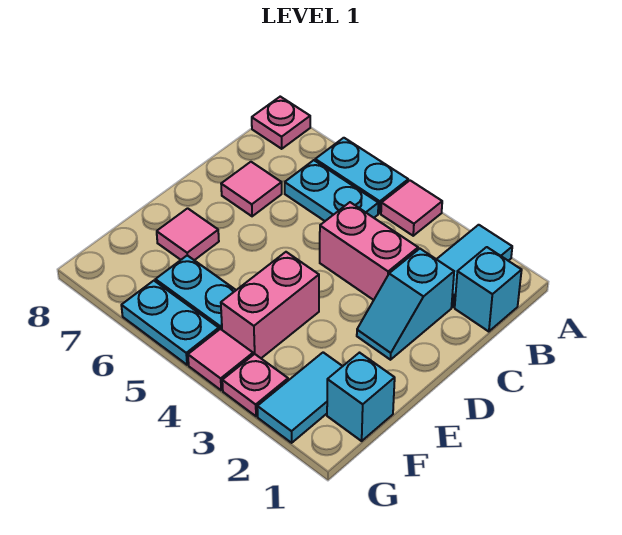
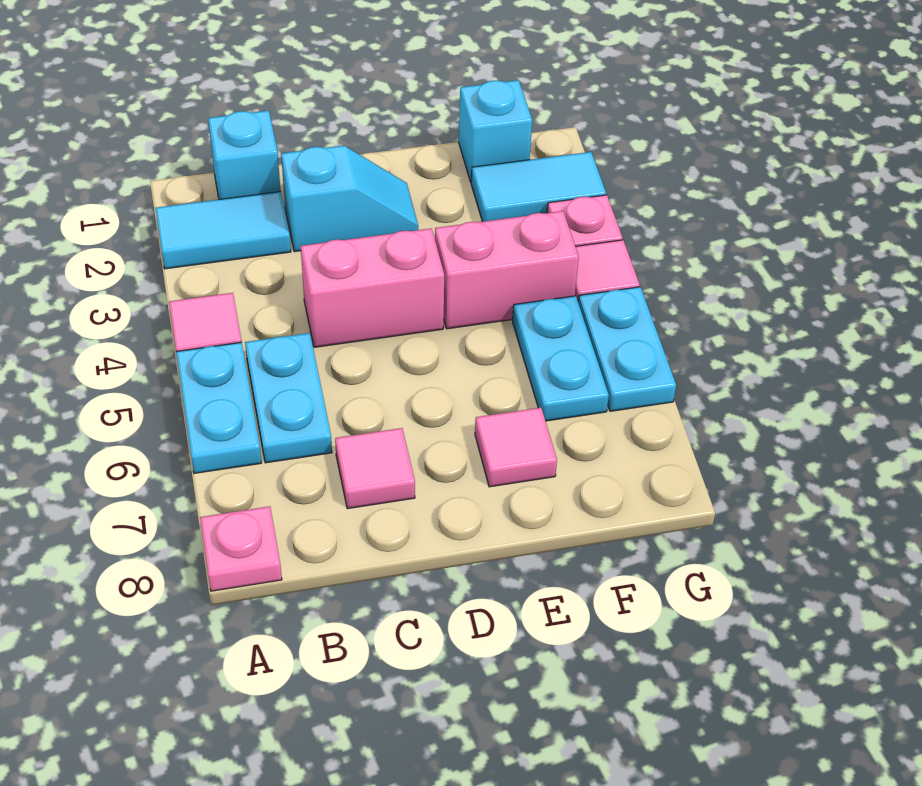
pink 1x2 brick [320,202,418,300] -> pink 1x2 brick turned to [301,228,444,347]

